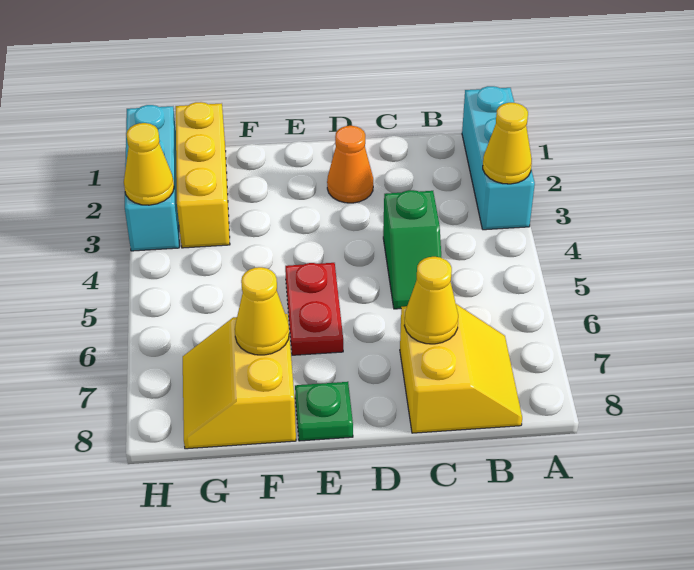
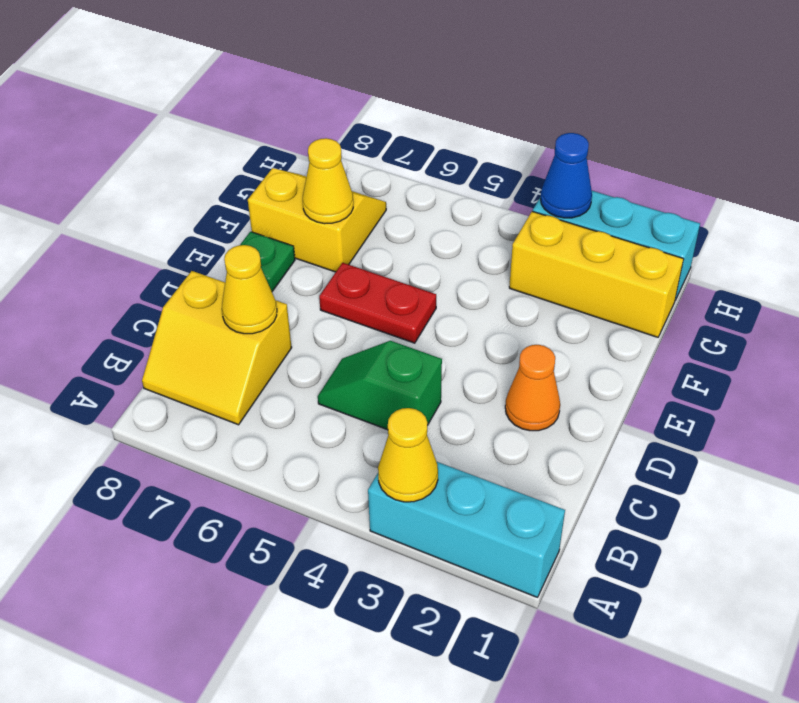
yellow 1x1 cone [124,123,174,205] -> blue 1x1 cone [541,133,592,218]

